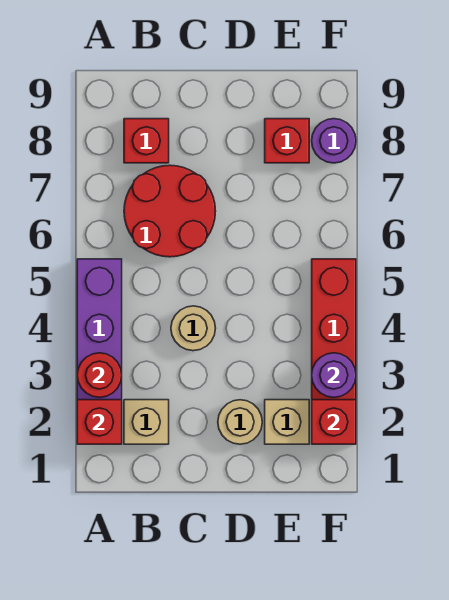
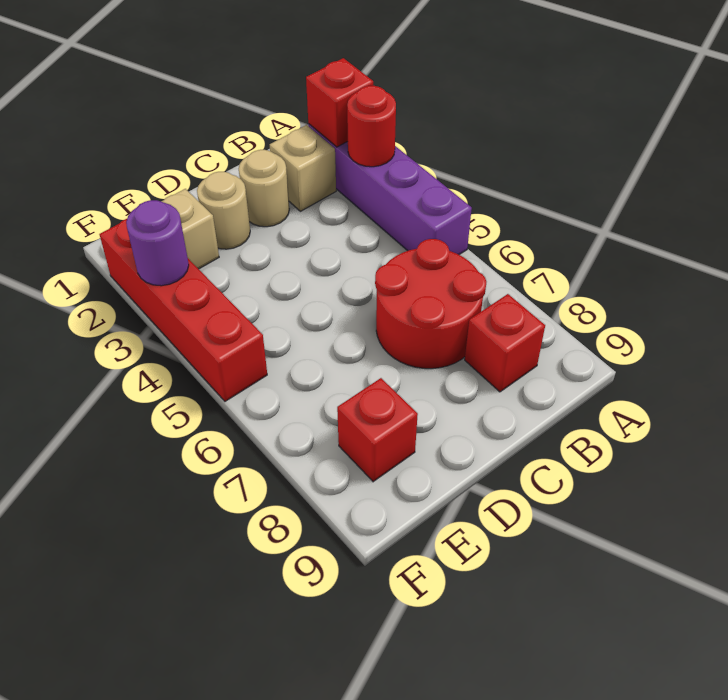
tan 1x1 round brick [171,306,216,351] -> tan 1x1 round brick moved to [239,150,289,227]
red 1x1 brick [312,400,356,444] -> none
purple 1x1 round brick [312,119,356,163] -> none

